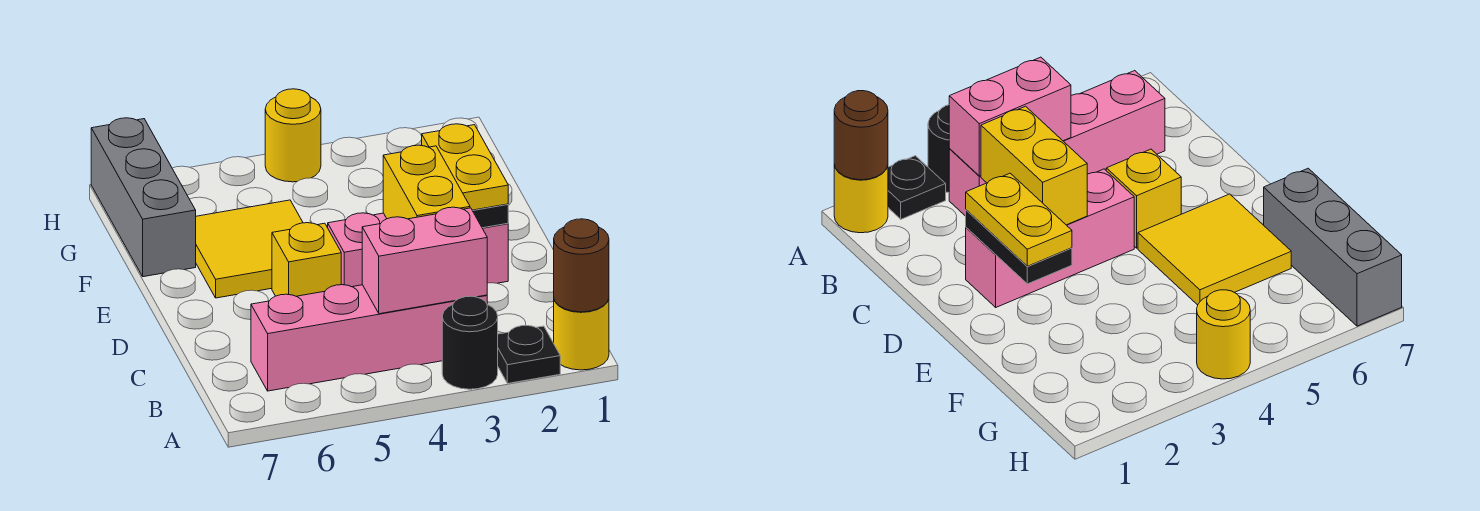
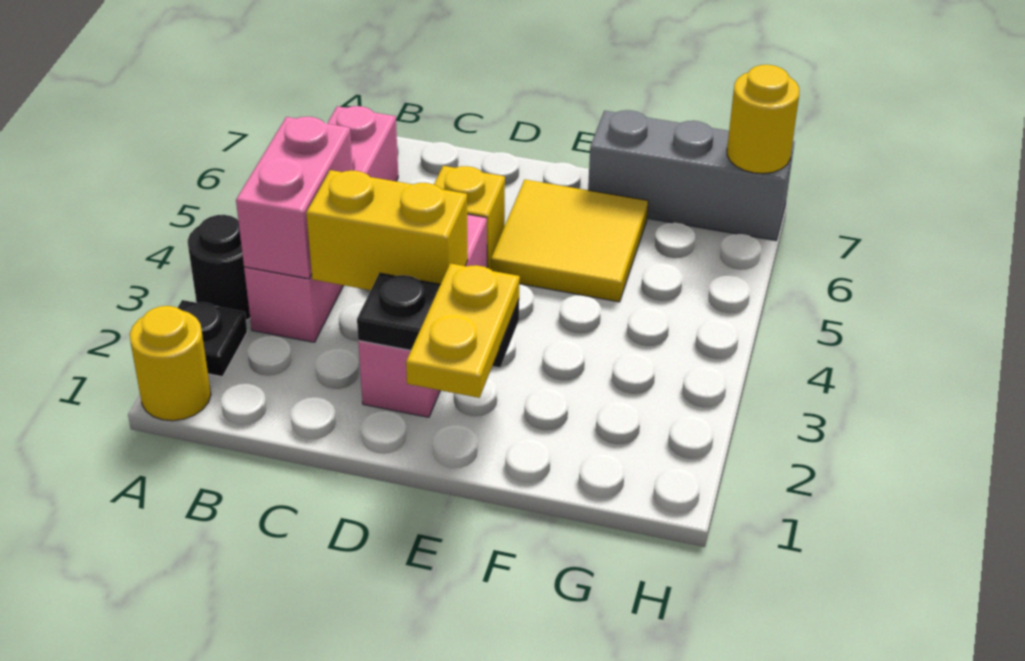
brown 1x1 round brick [554,219,609,312] -> none
yellow 1x2 plate [422,124,508,210] -> yellow 1x2 plate turned to [406,263,520,398]
yellow 1x1 round brick [265,89,321,182] -> yellow 1x1 round brick moved to [727,65,799,174]

